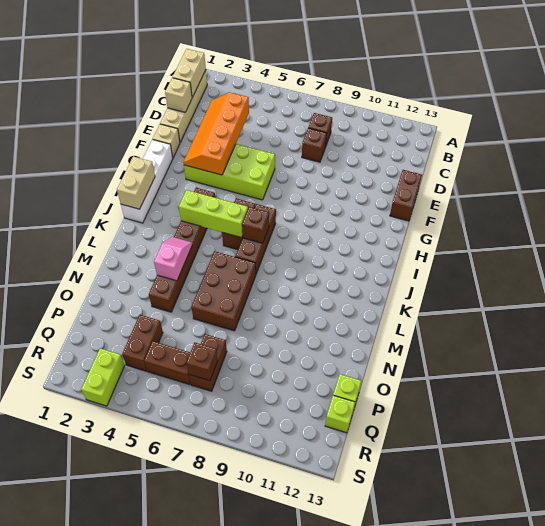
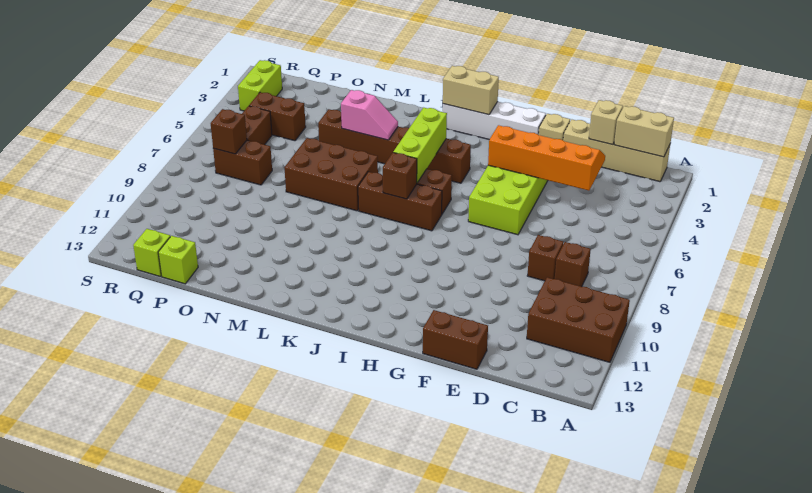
none -> brown 2x3 brick [527,277,630,362]
lime 1x2 brick [81,348,125,406] -> lime 1x2 brick turned to [238,60,282,111]

